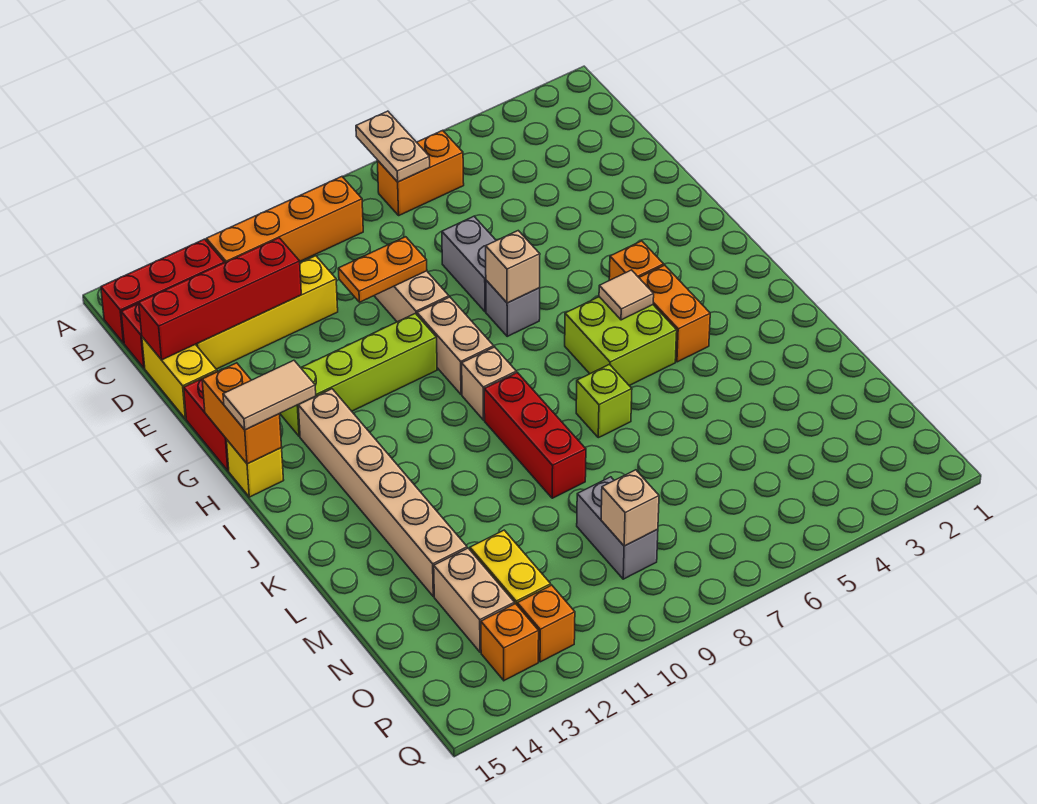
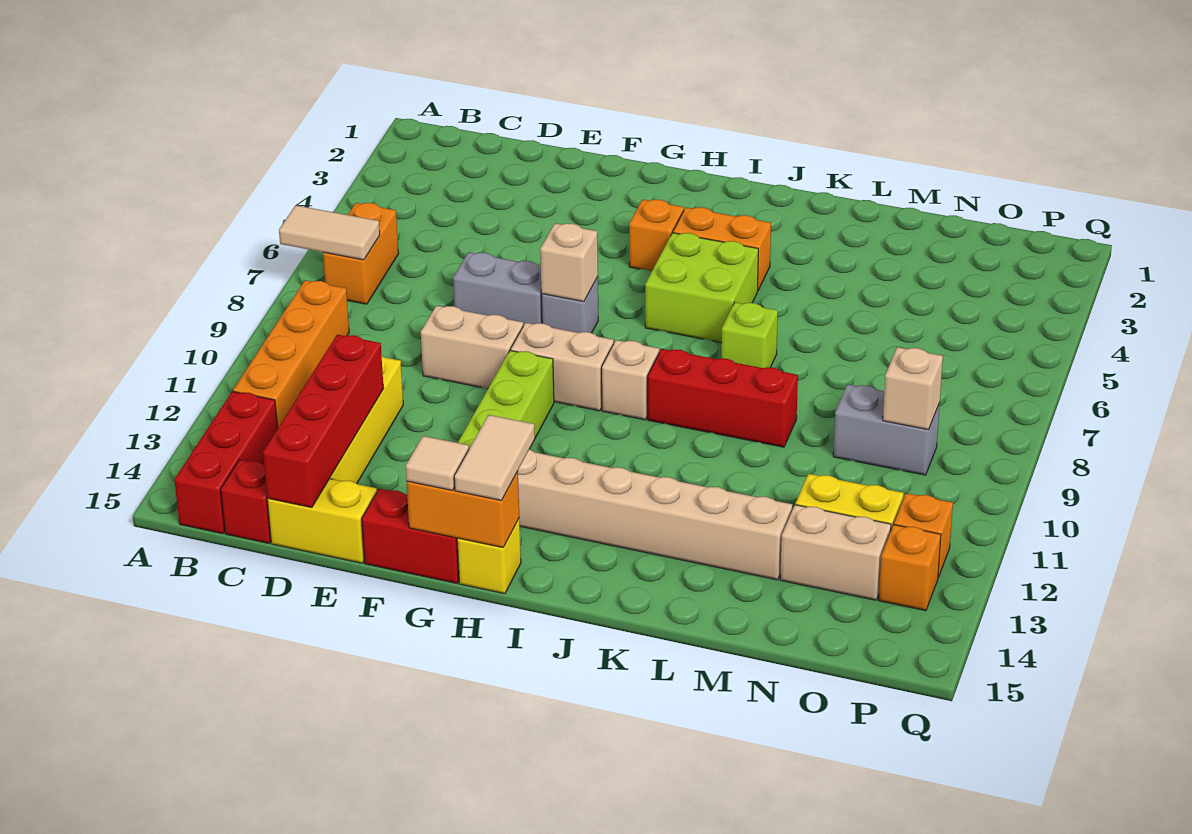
tan 1x2 plate [356,111,430,182] -> tan 1x2 tile [279,205,380,260]
orange 1x2 plate [338,237,427,302] -> none
tan 1x1 tile [599,270,654,320] -> tan 1x1 tile moved to [406,436,469,490]

